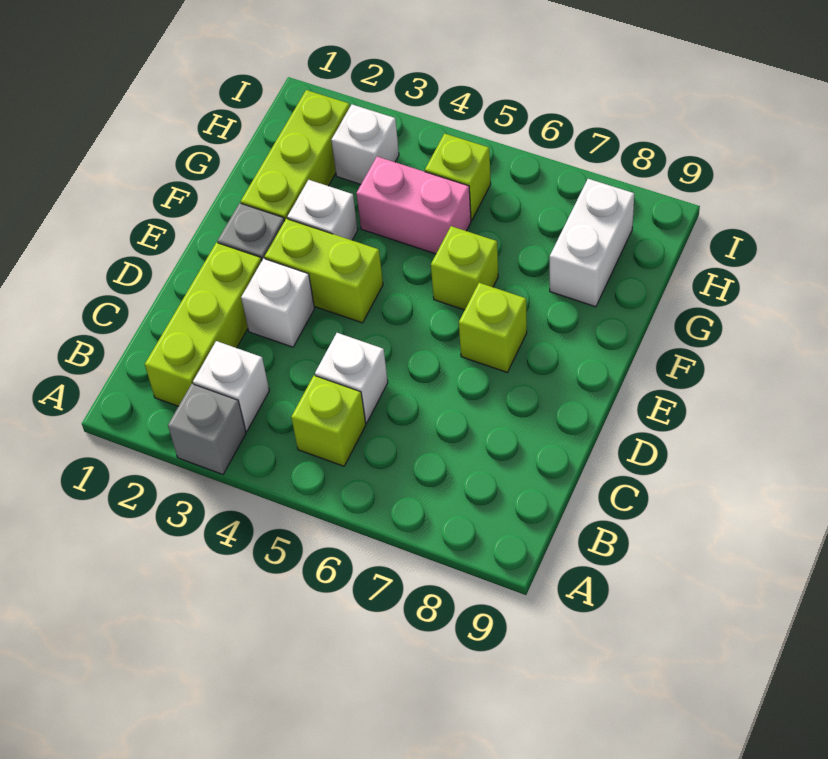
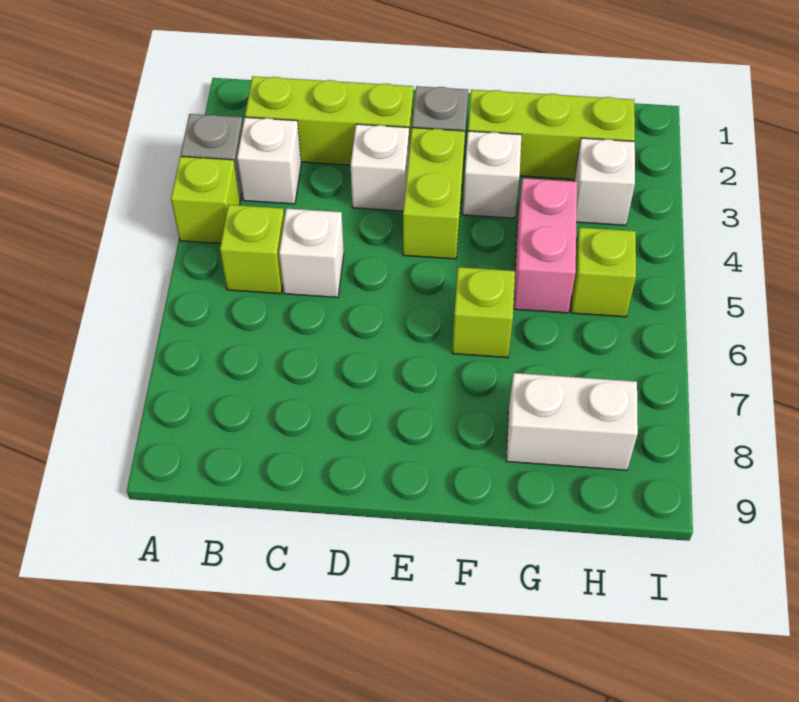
lime 1x1 brick [459,283,527,372] -> lime 1x1 brick moved to [171,156,240,243]

